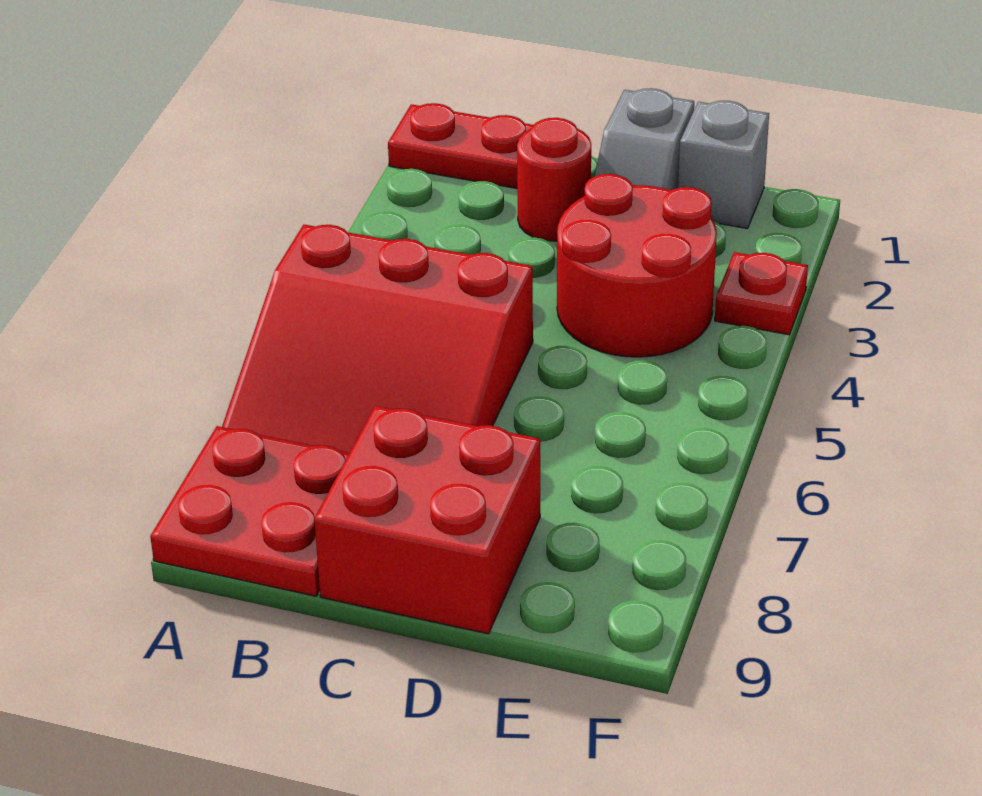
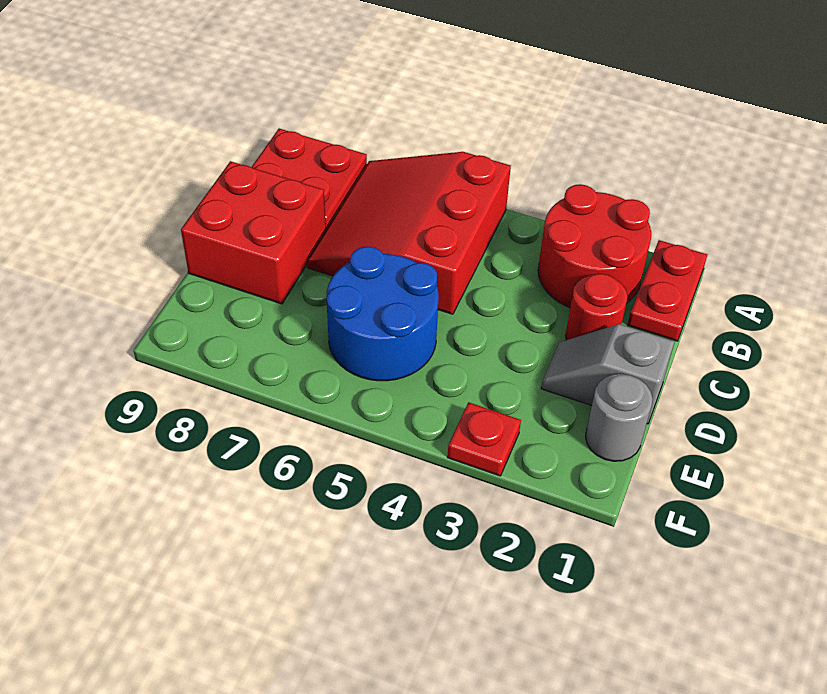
red 2x2 round brick [557,174,717,357] -> red 2x2 round brick moved to [538,184,651,307]
none -> blue 2x2 round brick [326,246,438,381]
grey 1x1 brick [678,101,769,229] -> grey 1x1 round brick [585,374,653,461]

